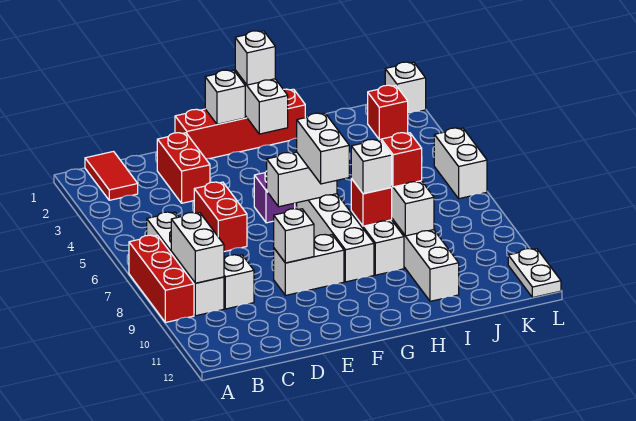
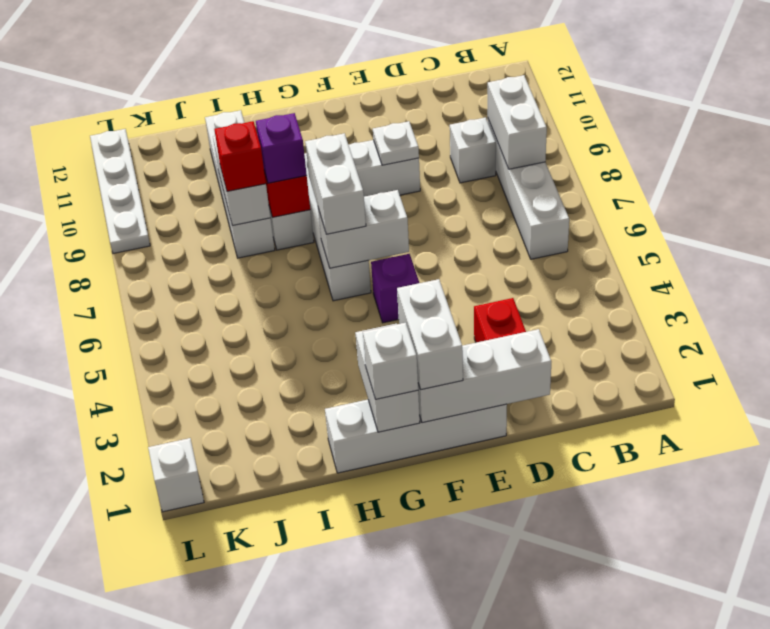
red 1x3 brick [129,235,194,322] -> none
red 1x2 tile [85,152,138,200] -> none
red 1x2 brick [194,182,247,252] -> none
red 1x4 brick [175,89,305,159] -> white 1x4 brick [325,400,507,473]
white 1x1 brick [274,209,314,263] -> white 1x1 plate [373,121,419,165]
white 1x1 brick [205,70,245,124] -> white 1x3 brick [418,329,551,423]
white 1x1 brick [351,139,392,194] -> purple 1x1 brick [256,113,307,183]
red 1x1 brick [368,85,408,139] -> none
white 1x2 brick [434,128,487,199] -> white 1x2 brick moved to [397,279,463,390]
white 1x2 plate [508,249,561,298] -> white 1x4 plate [90,129,150,254]

